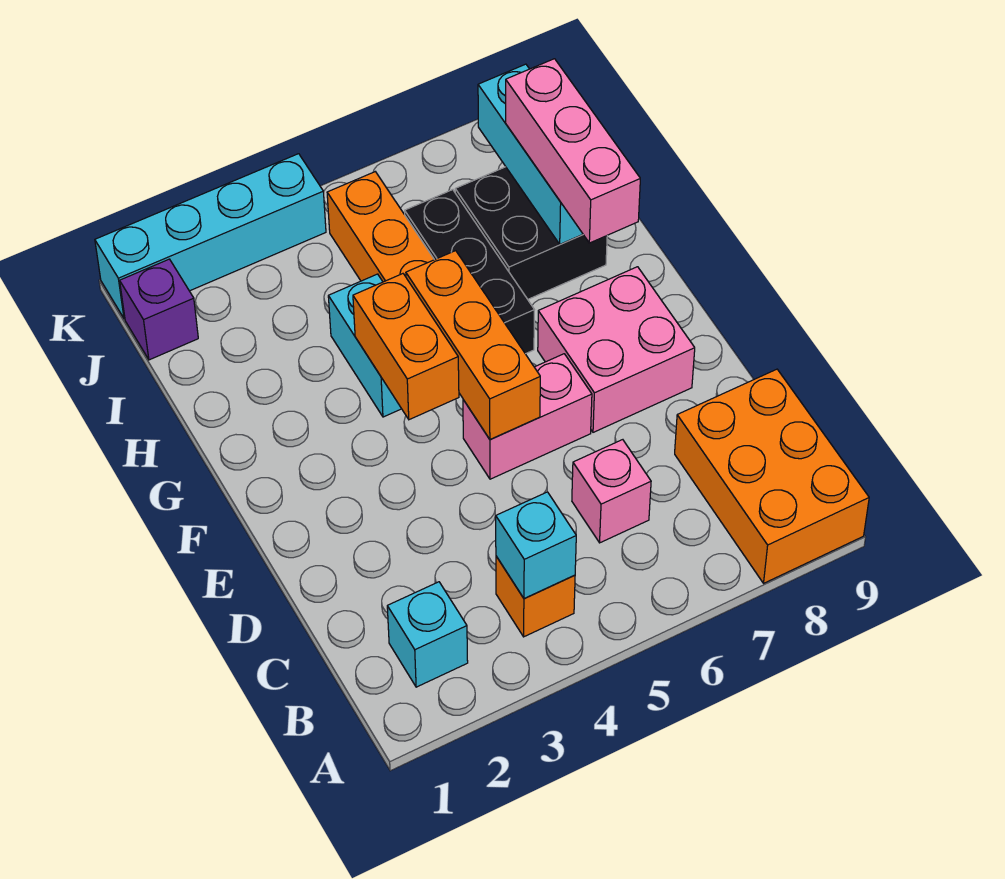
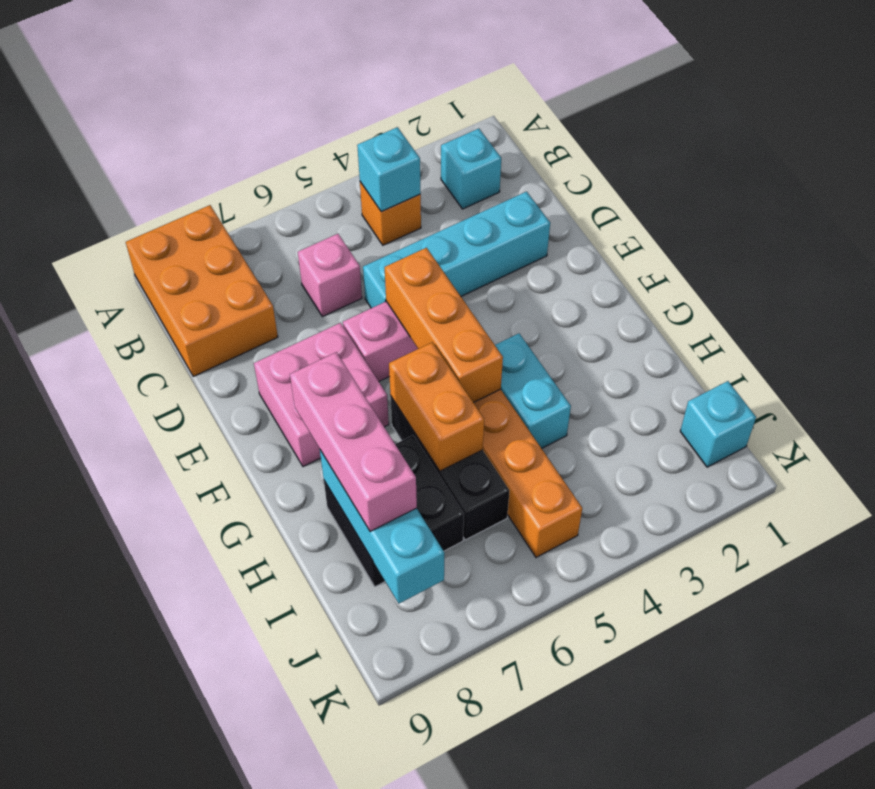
orange 1x2 brick [353,274,459,420] -> orange 1x2 brick moved to [389,342,484,471]
purple 1x1 brick [120,259,198,360] -> cyan 1x1 brick [680,381,756,467]
cyan 1x4 brick [95,154,326,319] -> cyan 1x4 brick moved to [363,192,550,308]

